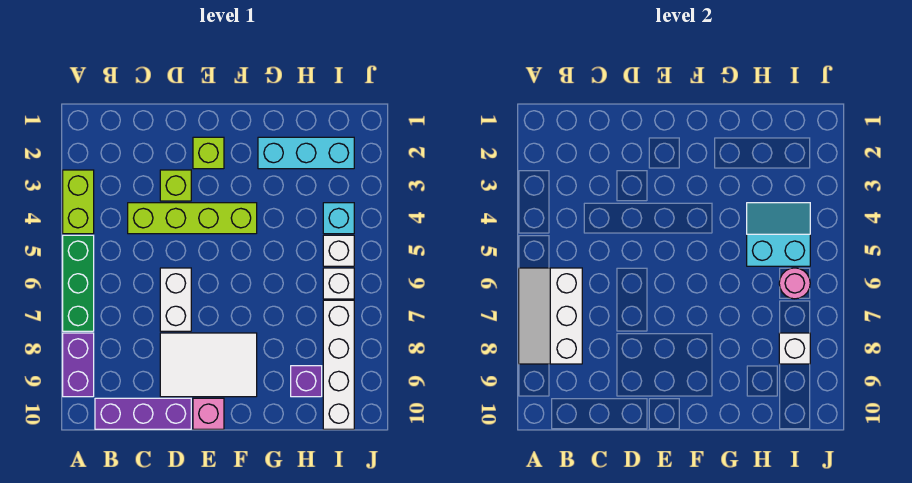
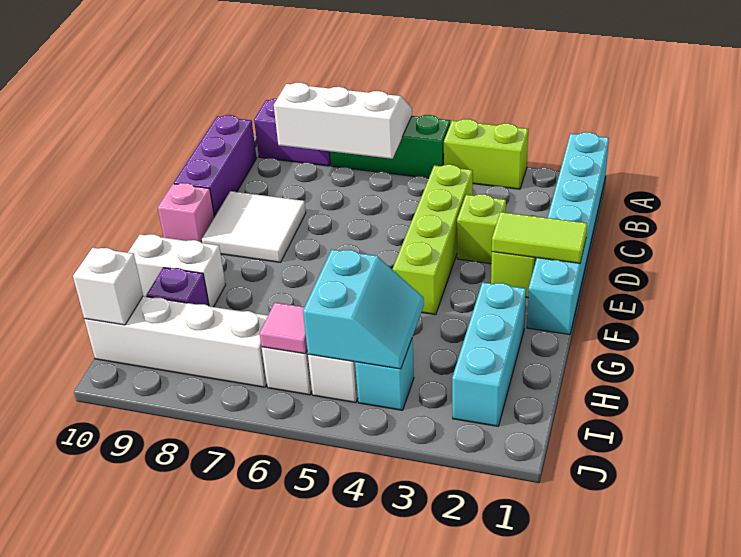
none -> cyan 1x6 brick [527,132,609,334]
white 1x2 brick [160,268,191,331] -> white 1x2 brick moved to [128,234,226,307]
white 2x3 tile [160,333,257,397] -> white 2x2 tile [202,191,306,262]
none -> lime 1x2 tile [492,212,587,263]
pink 1x1 round brick [779,268,810,299] -> pink 1x1 tile [260,303,307,354]
white 1x1 brick [779,333,810,364] -> white 1x1 brick moved to [73,248,143,325]

